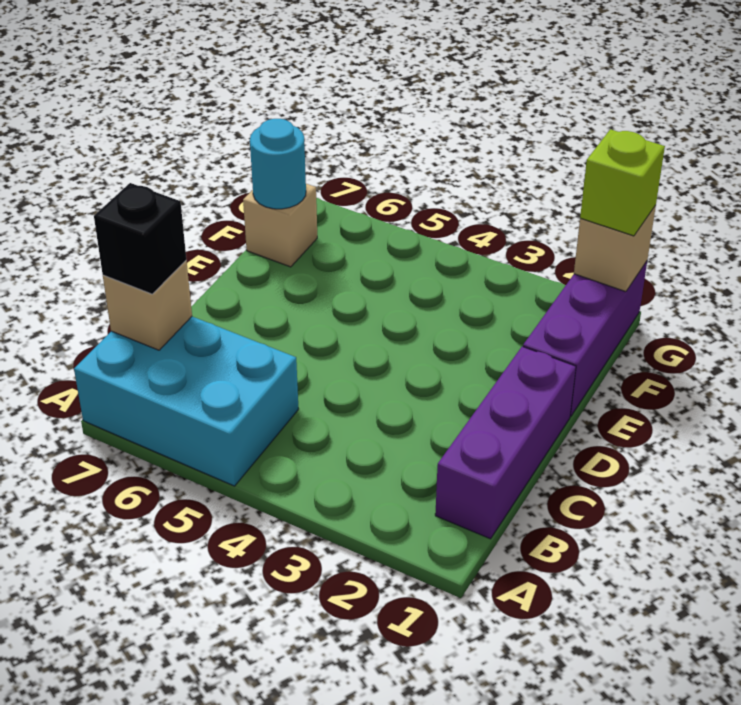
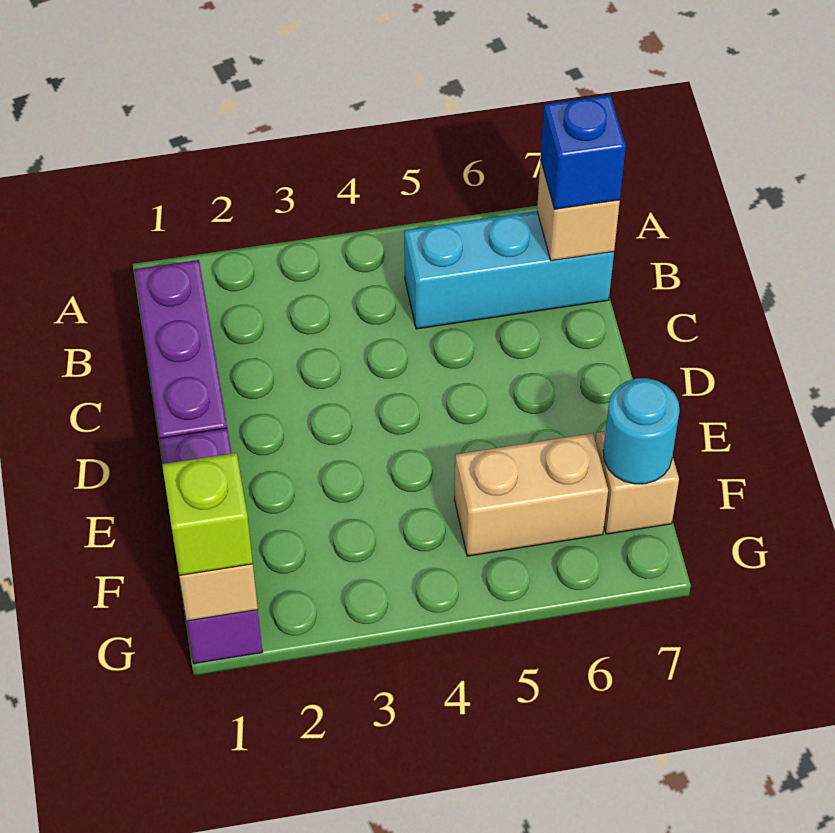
cyan 2x3 brick [74,317,298,486] -> cyan 1x3 brick [404,211,614,329]
black 1x1 brick [94,183,186,294] -> blue 1x1 brick [541,95,626,209]
none -> tan 1x2 brick [454,433,608,556]

